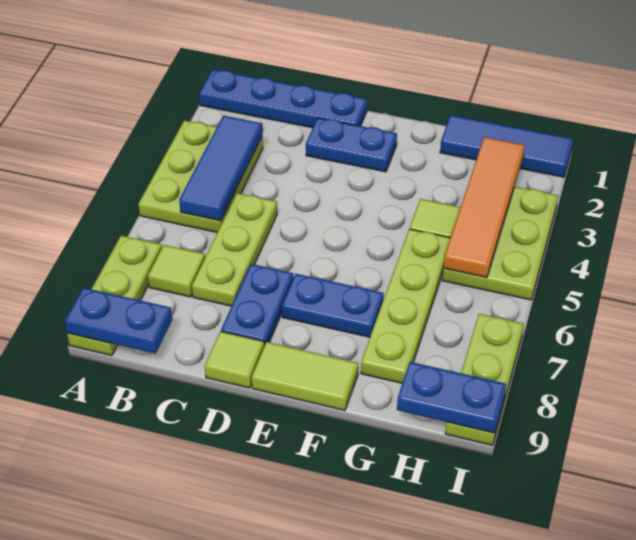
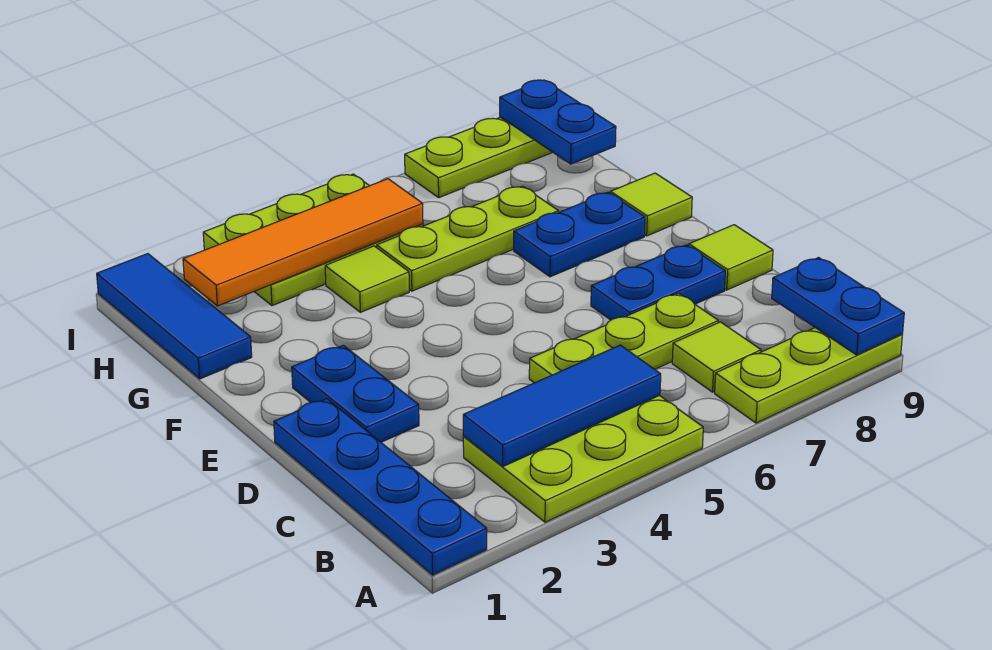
blue 1x2 plate [282,274,384,337] -> blue 1x2 plate turned to [514,192,645,277]
lime 1x2 tile [252,342,358,410] -> lime 1x1 tile [610,173,692,236]
lime 1x4 plate [361,229,450,383] -> lime 1x3 plate [377,186,558,291]

